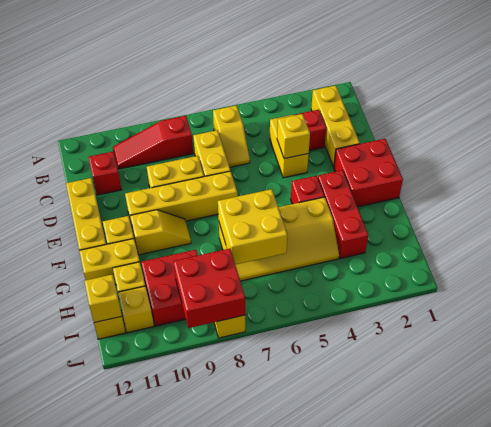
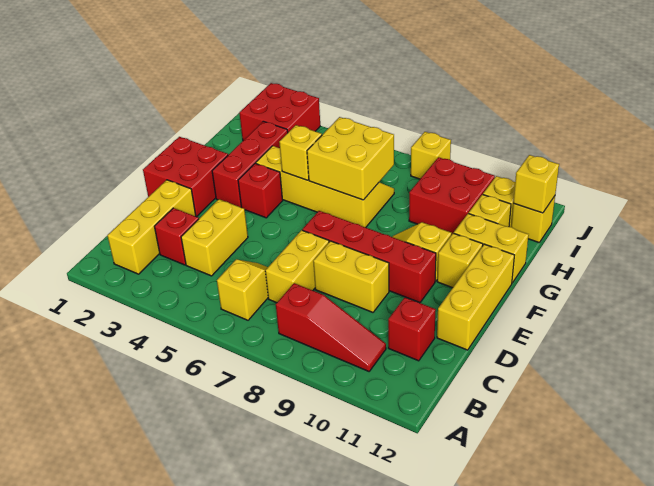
yellow 1x1 brick [277,114,310,159] -> yellow 1x1 brick moved to [279,125,322,180]
yellow 1x4 brick [125,171,237,226] -> red 1x4 brick [302,211,436,303]
red 2x2 brick [174,249,245,328] -> red 2x2 brick moved to [239,83,320,140]

